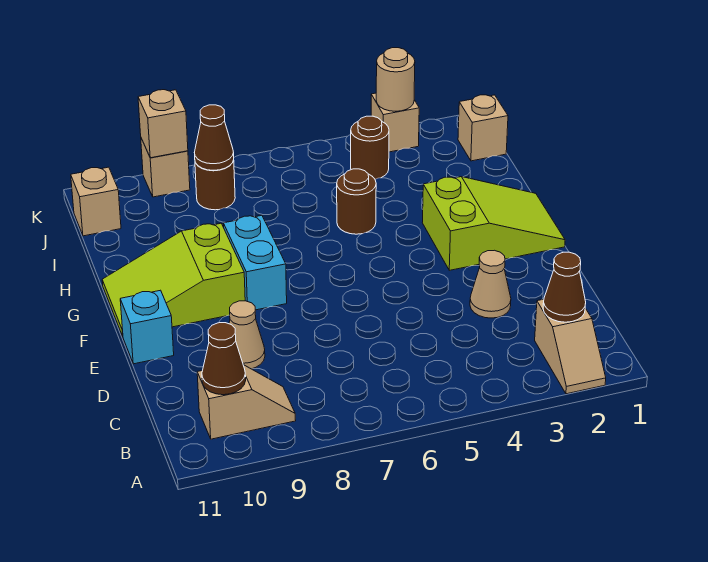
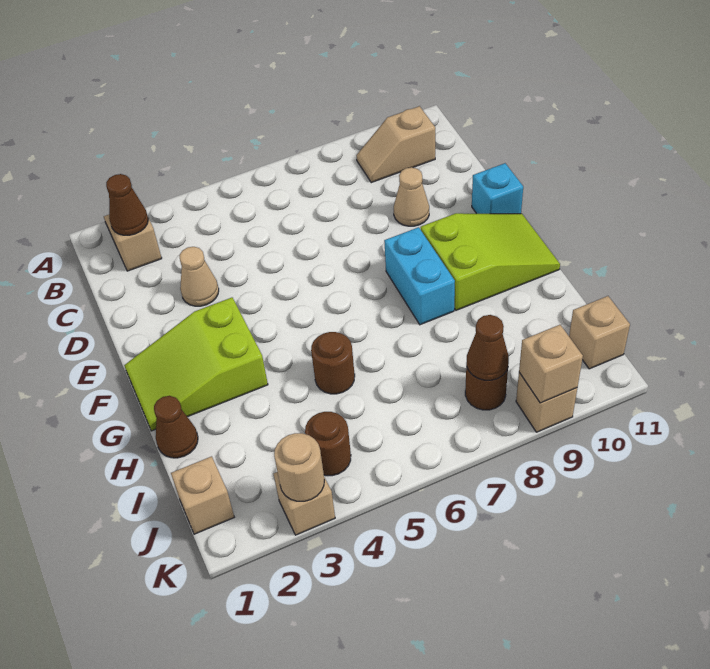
brown 1x1 cone [202,323,246,395] -> brown 1x1 cone moved to [154,396,198,458]

